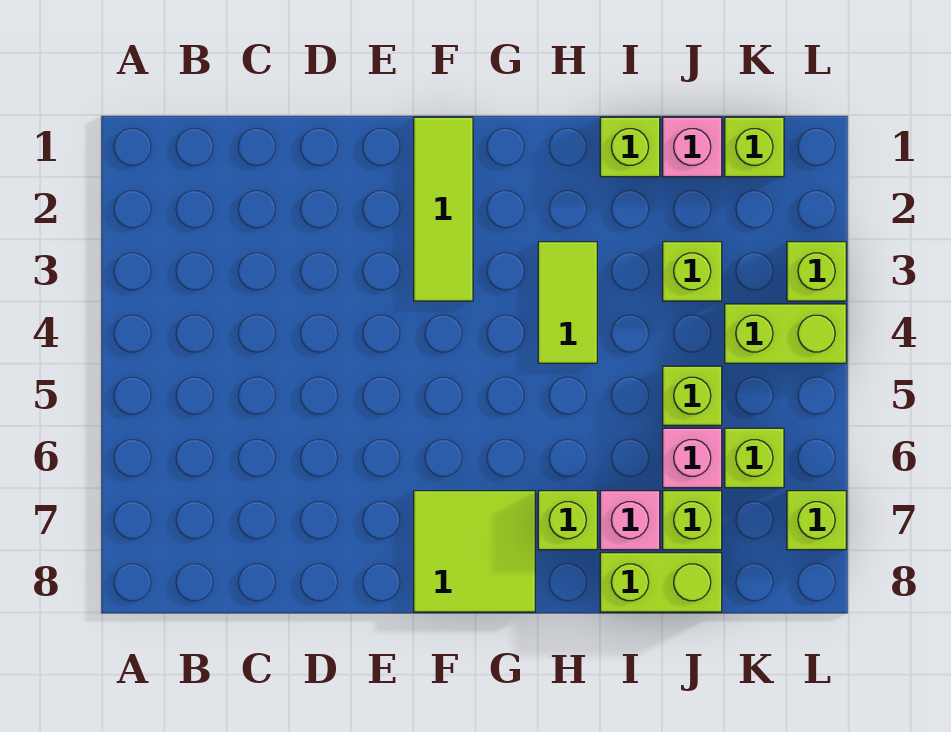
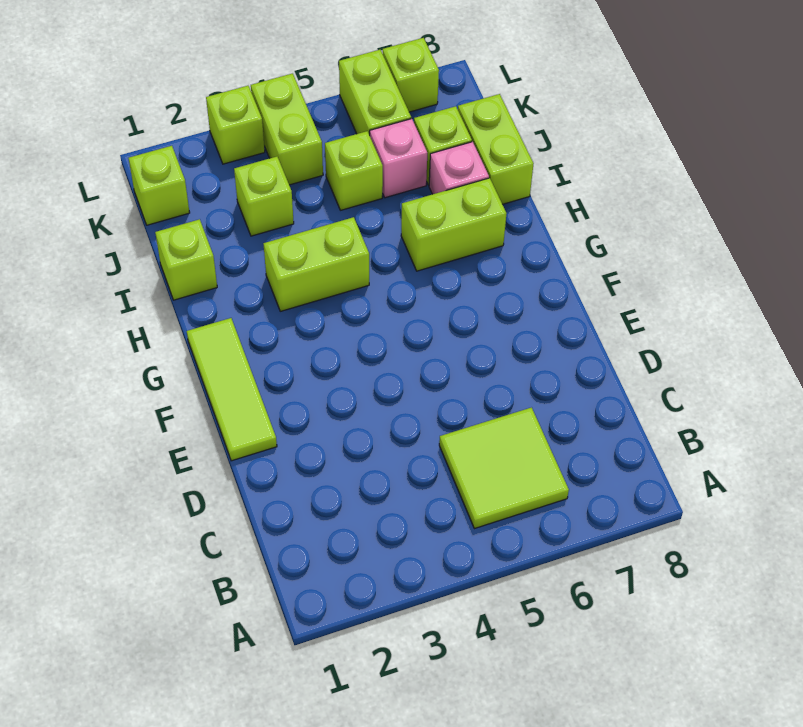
lime 1x3 tile [414,117,473,301] -> lime 1x3 tile turned to [187,318,277,461]
lime 2x2 tile [414,491,535,612] -> lime 2x2 tile moved to [439,408,569,529]
lime 1x2 tile [538,242,597,363] -> lime 1x2 brick [264,217,369,311]
lime 1x1 brick [538,491,597,550] -> lime 1x2 brick [401,178,506,271]
pink 1x1 brick [663,117,722,177] -> none
lime 1x1 brick [725,428,784,488] -> lime 1x2 brick [339,50,411,135]

